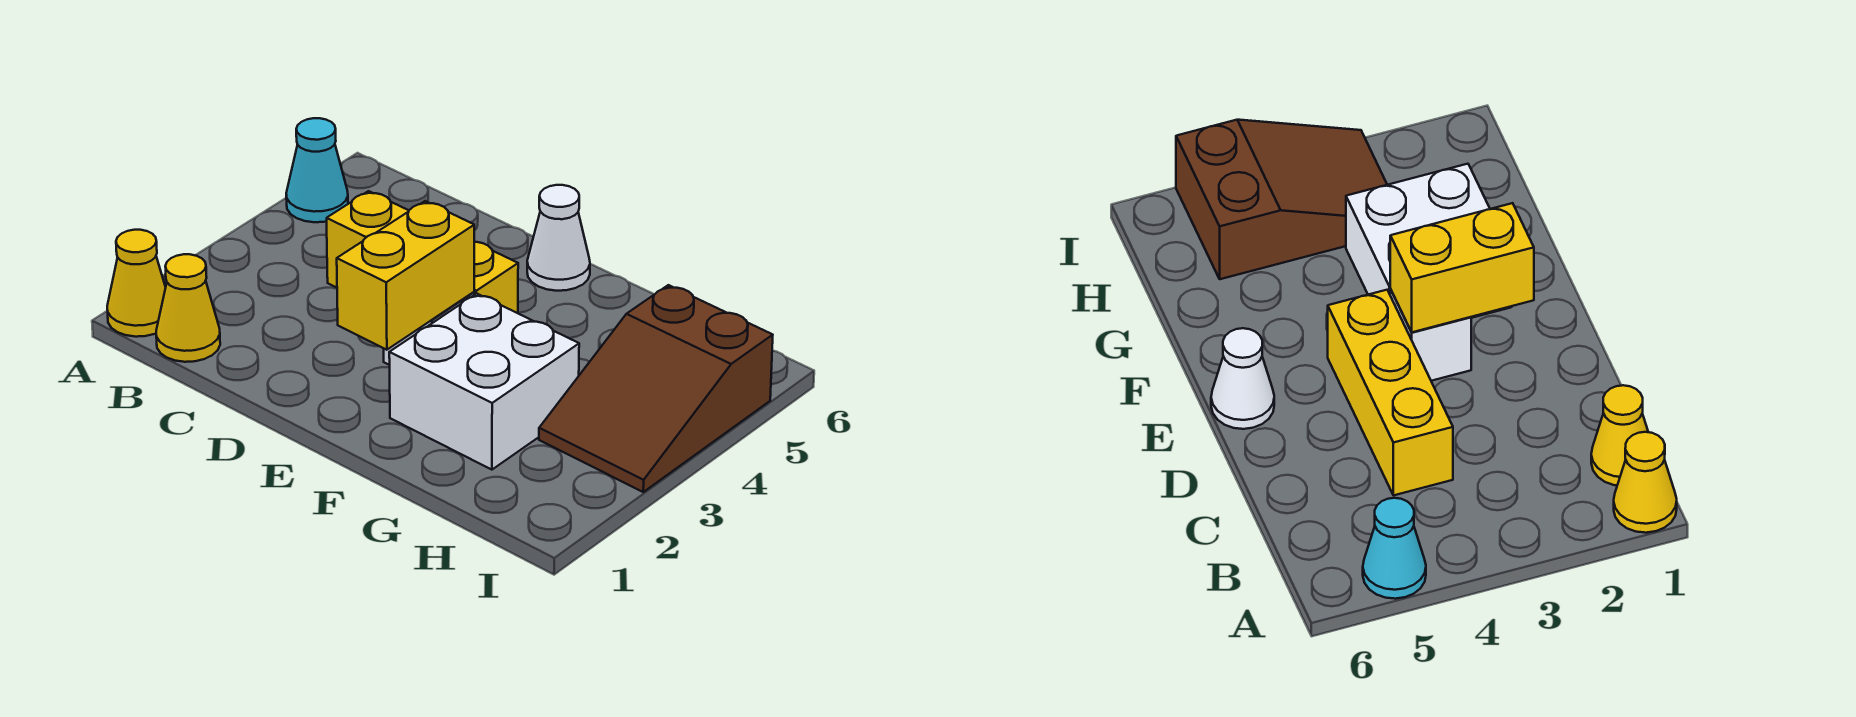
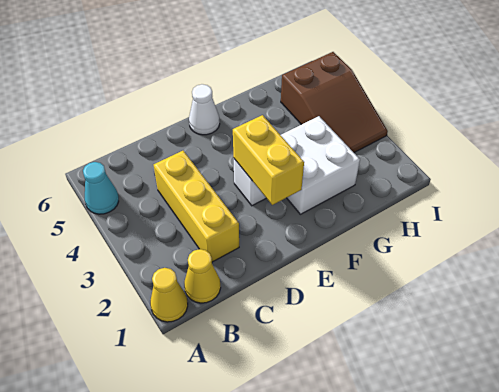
yellow 1x3 brick [327,191,518,313] -> yellow 1x3 brick turned to [153,151,239,262]

